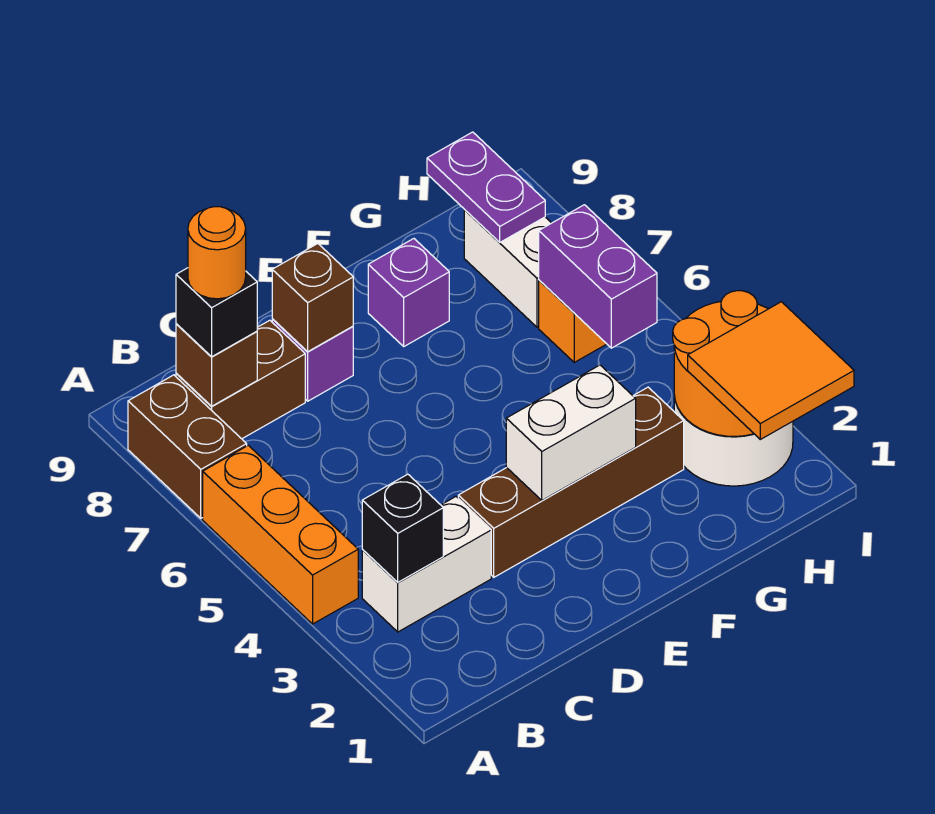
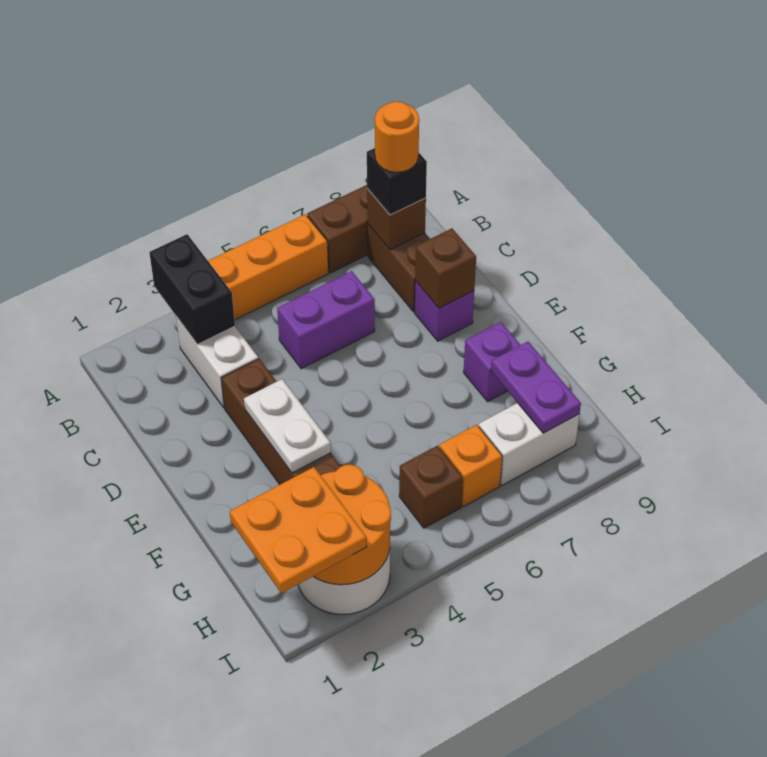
black 1x1 brick [362,474,443,582] -> black 1x2 brick [149,234,235,344]
white 1x2 brick [506,365,636,500] -> white 1x2 plate [244,379,331,473]
orange 2x2 tile [688,302,854,439] -> orange 2x2 plate [230,467,366,593]
none -> brown 1x1 brick [399,446,463,528]
purple 1x2 brick [539,205,657,348] -> purple 1x2 brick moved to [277,271,375,369]
purple 1x2 plate [427,132,545,242] -> purple 1x2 plate turned to [491,342,581,433]

